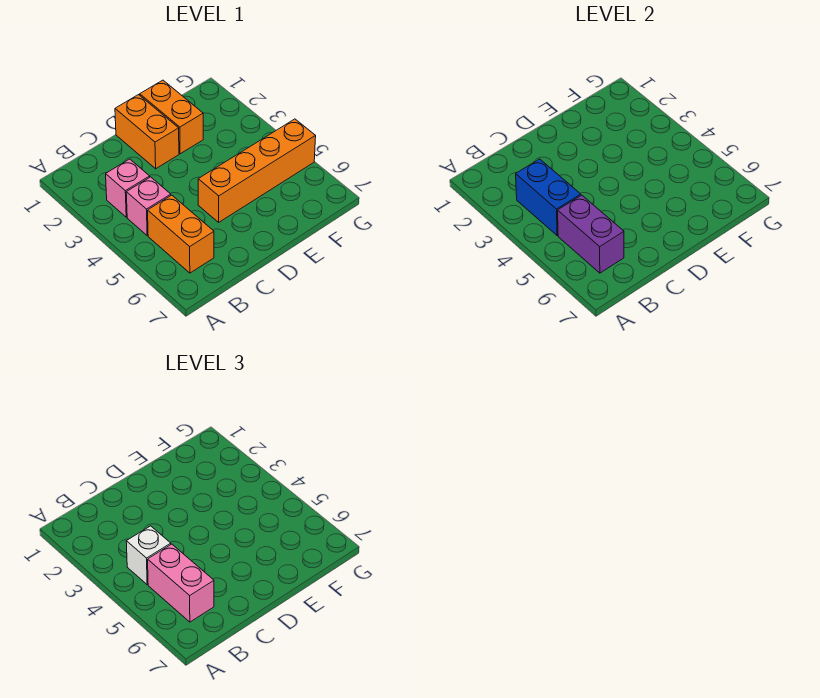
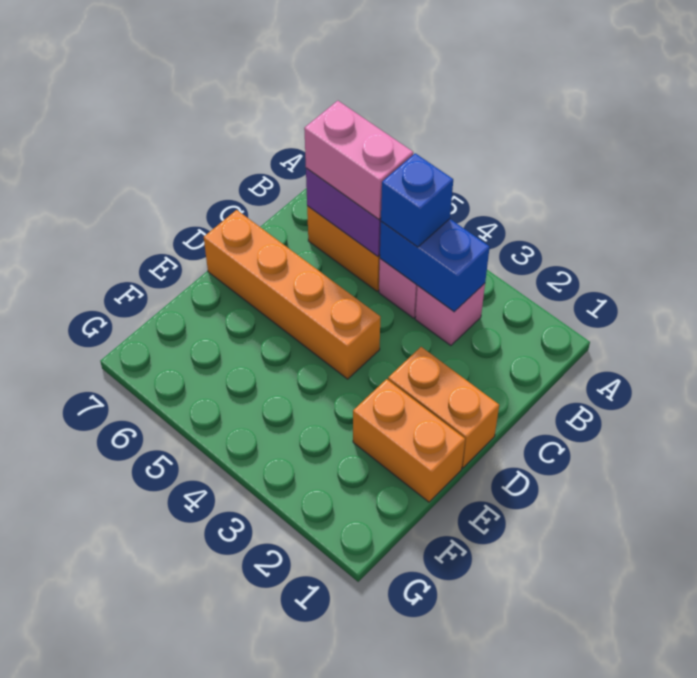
white 1x1 brick [126,526,171,584] -> blue 1x1 brick [381,153,453,247]
orange 1x4 brick [198,119,316,222] -> orange 1x4 brick turned to [204,210,380,379]

